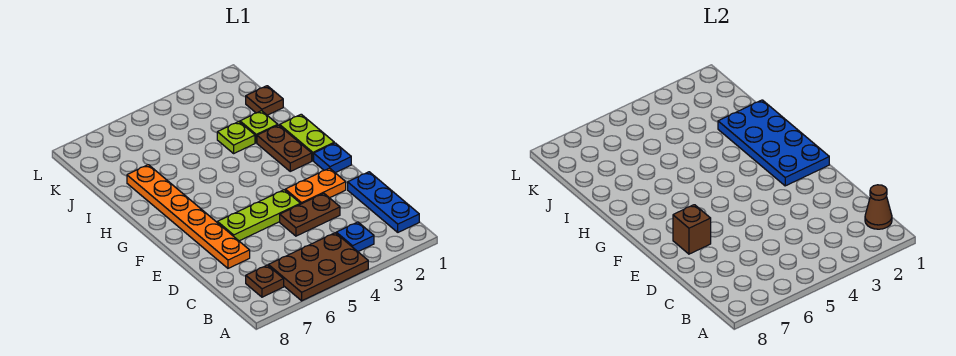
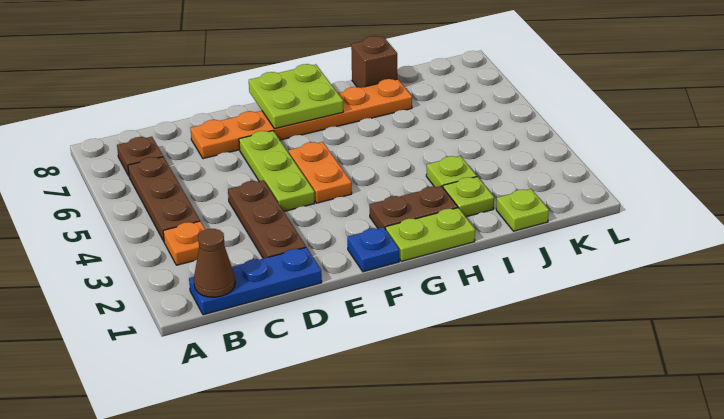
brown 2x3 plate [268,233,368,301] -> brown 1x3 plate [128,157,200,241]
blue 1x1 plate [336,222,374,251] -> orange 1x1 plate [163,221,205,265]
brown 1x2 plate [280,193,340,236] -> brown 1x3 plate [228,180,306,259]
orange 1x2 plate [285,168,346,204] -> orange 1x2 plate moved to [289,142,352,203]
brown 1x1 brick [673,205,711,254] -> brown 1x1 brick moved to [351,36,397,88]
blue 2x4 plate [718,100,829,186] -> none
none -> lime 2x2 plate [249,64,343,129]
brown 1x1 plate [246,86,283,115] -> lime 1x1 plate [496,189,549,231]

